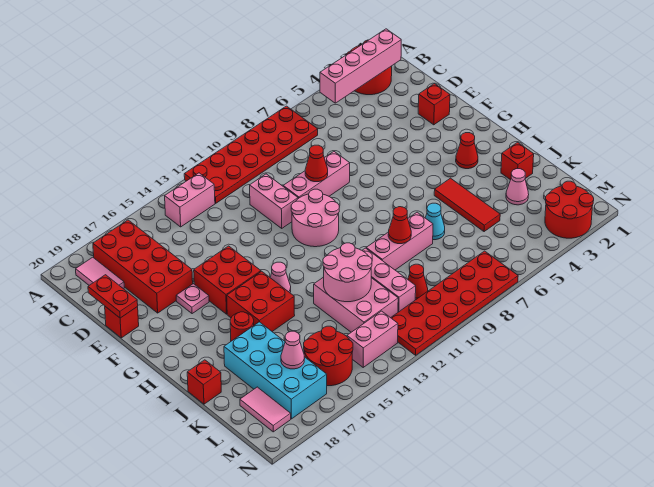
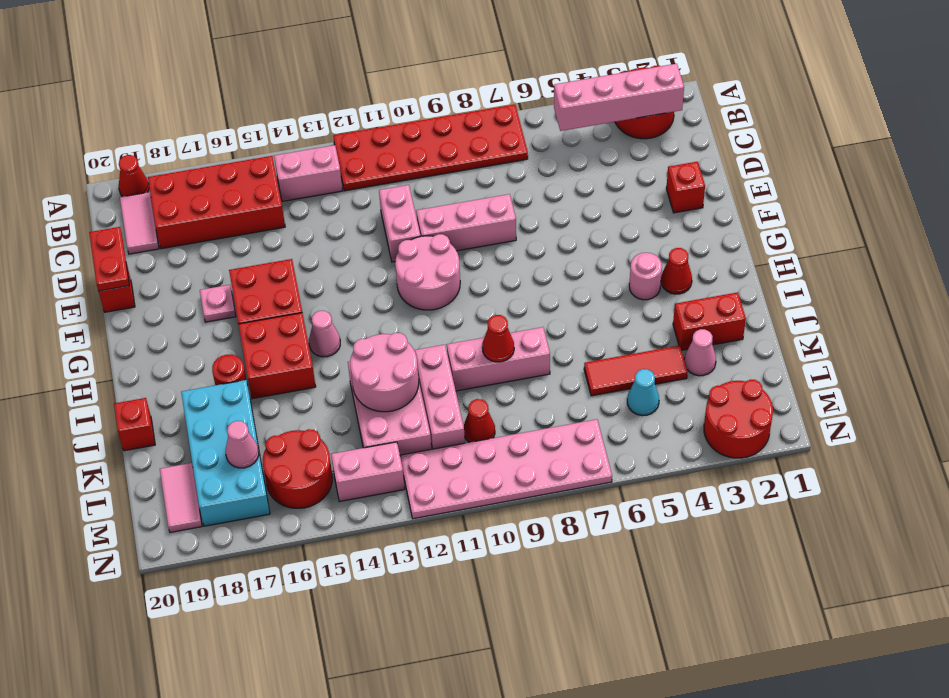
red 2x4 brick [93,220,193,313] -> red 2x4 brick turned to [148,156,285,249]
red 1x1 cone [305,145,328,182] -> red 1x1 cone moved to [119,155,149,197]
none -> pink 1x1 round brick [629,253,662,300]
red 1x3 tile [434,178,500,232] -> red 1x3 tile turned to [584,346,687,396]
red 1x1 brick [501,142,534,180] -> red 1x2 brick [673,292,746,350]
cyan 1x1 cone [425,203,445,240] -> cyan 1x1 cone moved to [627,369,659,416]
red 2x6 plate [391,251,518,355] -> pink 2x6 plate [400,419,612,519]

